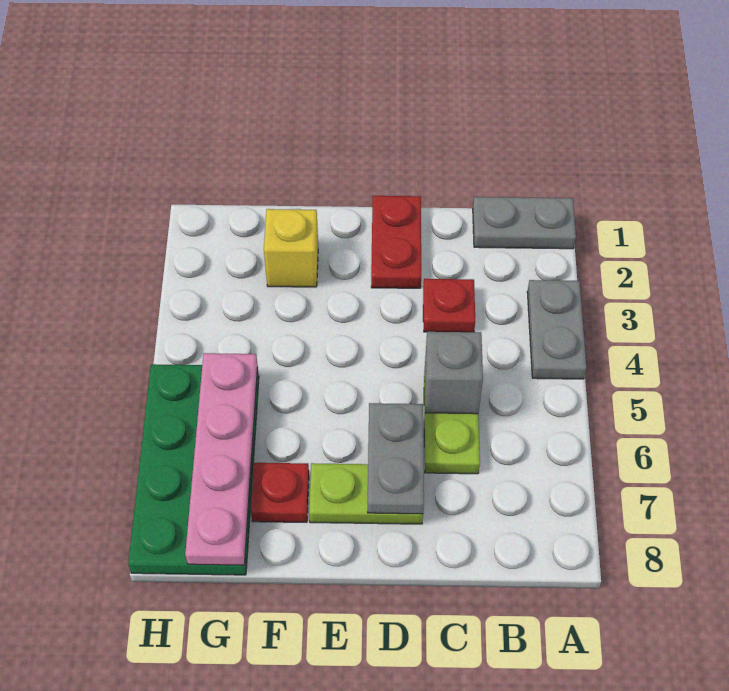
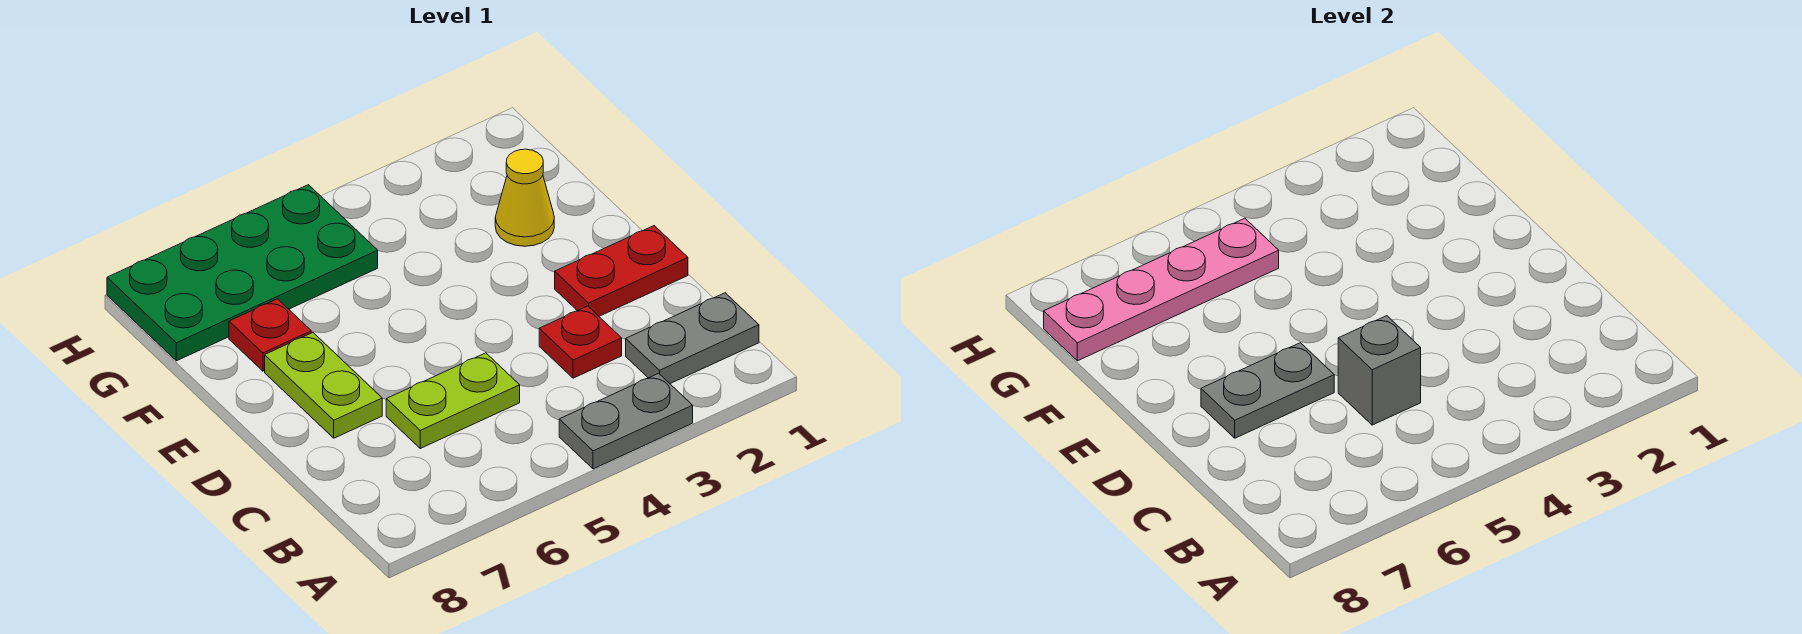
grey 1x2 plate [473,197,576,249] -> grey 1x2 plate turned to [626,293,759,384]
yellow 1x1 brick [264,209,318,287] -> yellow 1x1 cone [495,149,554,246]

